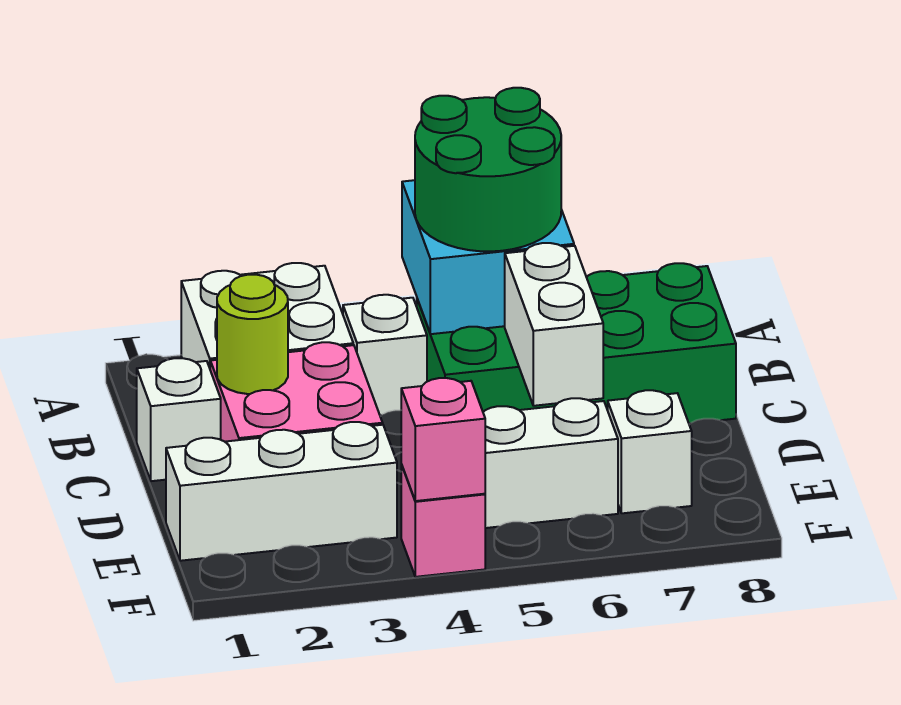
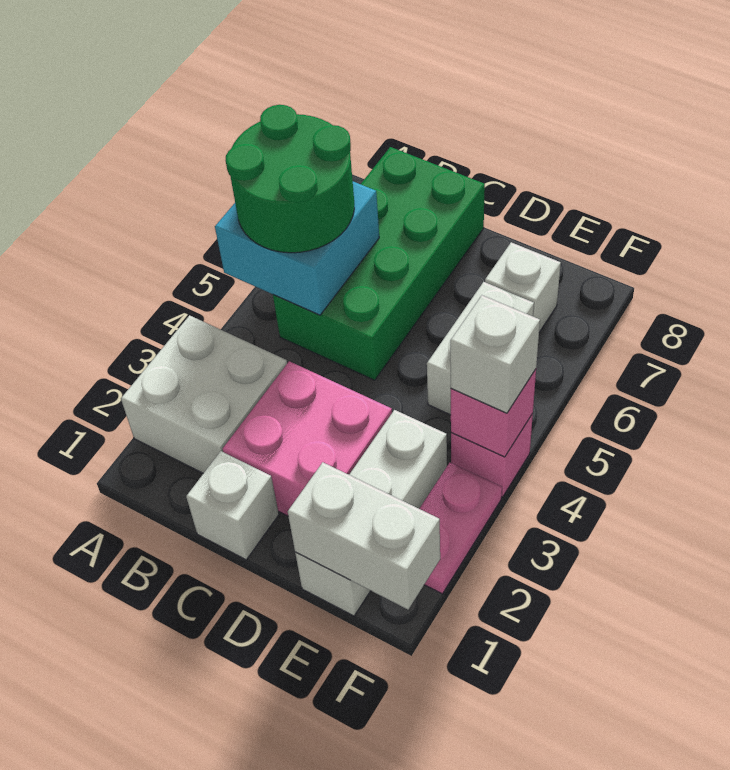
white 1x1 brick [343,295,427,415] -> white 1x1 brick moved to [450,295,540,413]
lime 1x1 round brick [217,275,288,394] -> none
white 1x2 brick [505,243,603,406] -> white 1x2 brick moved to [288,462,440,609]
none -> pink 1x2 plate [419,463,502,594]

